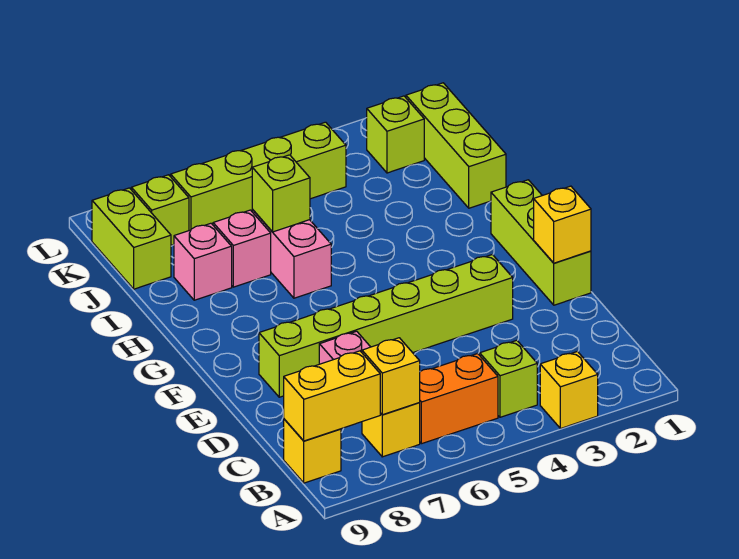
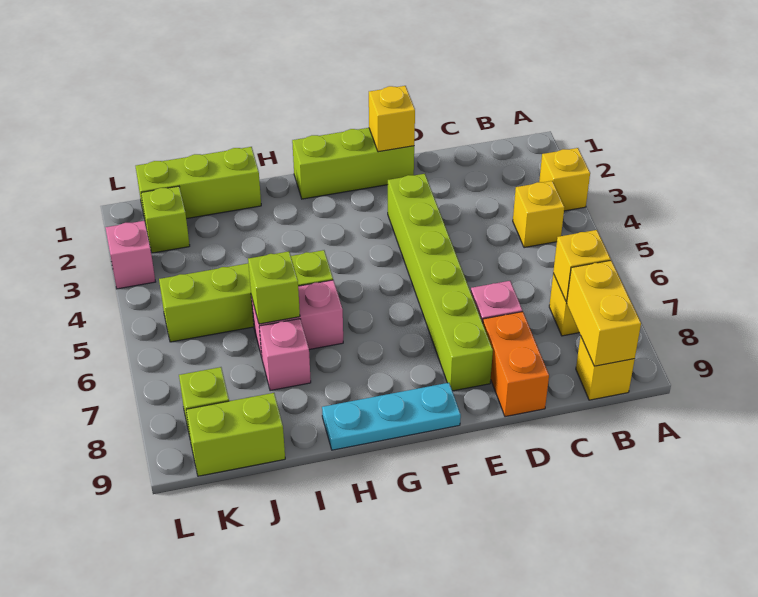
lime 1x1 brick [480,340,537,417] -> yellow 1x1 brick [513,181,564,248]
orange 1x2 brick [419,354,498,444] -> orange 1x2 brick moved to [483,312,549,417]
none -> cyan 1x3 plate [322,383,461,450]
pink 1x1 brick [174,223,232,300] -> pink 1x1 brick moved to [106,221,155,289]
lime 1x4 brick [171,122,346,230] -> lime 1x4 brick turned to [159,250,333,342]

